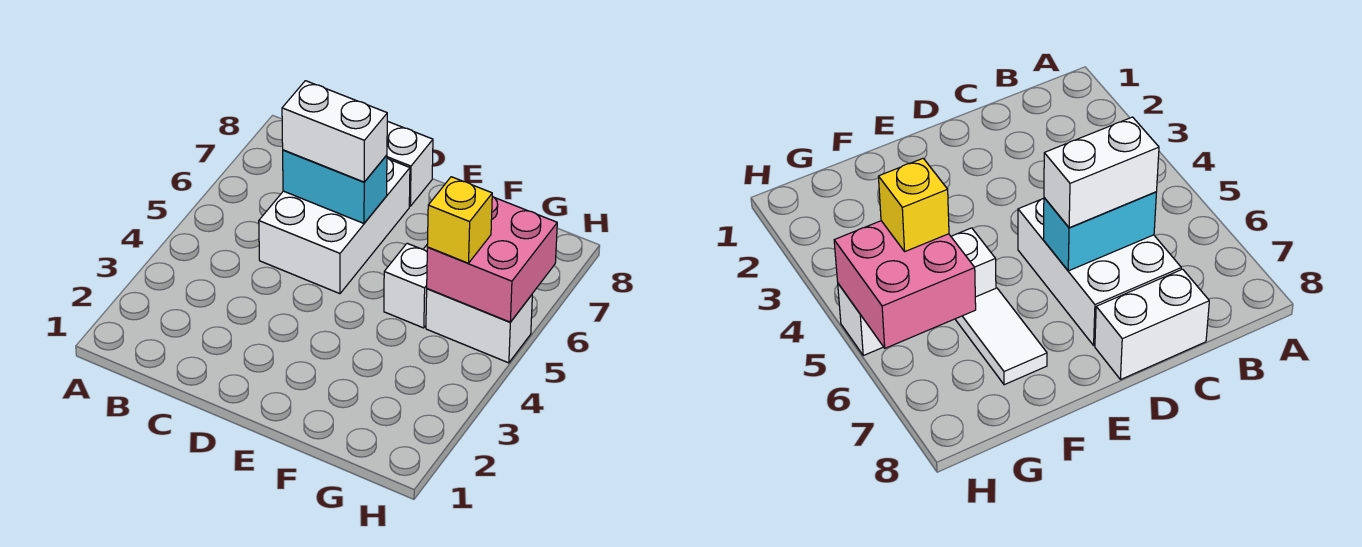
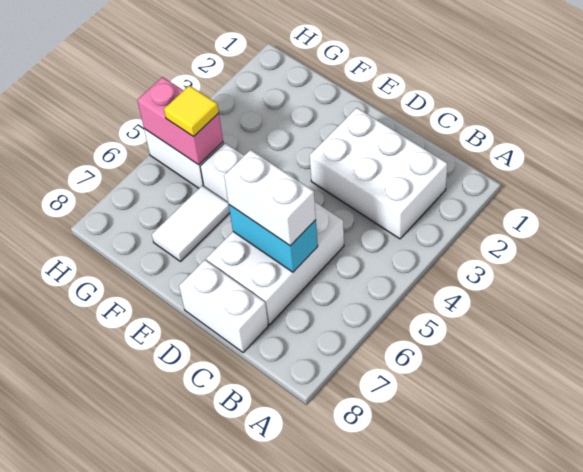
none -> white 2x3 brick [310,108,447,239]
pink 2x2 brick [427,196,557,322] -> pink 1x2 brick [137,77,223,165]
yellow 1x1 brick [427,177,492,263] -> yellow 1x1 tile [164,85,219,137]

